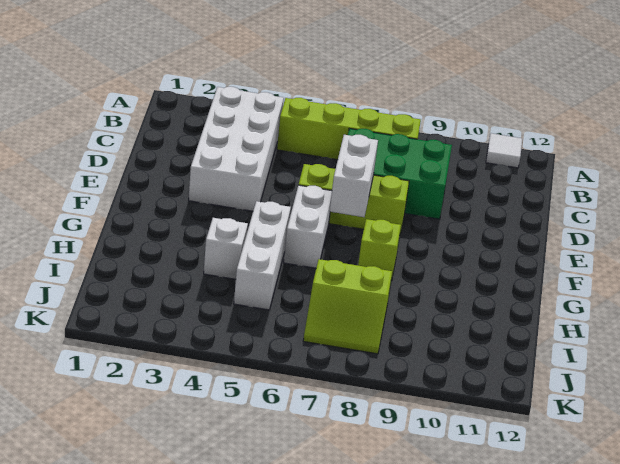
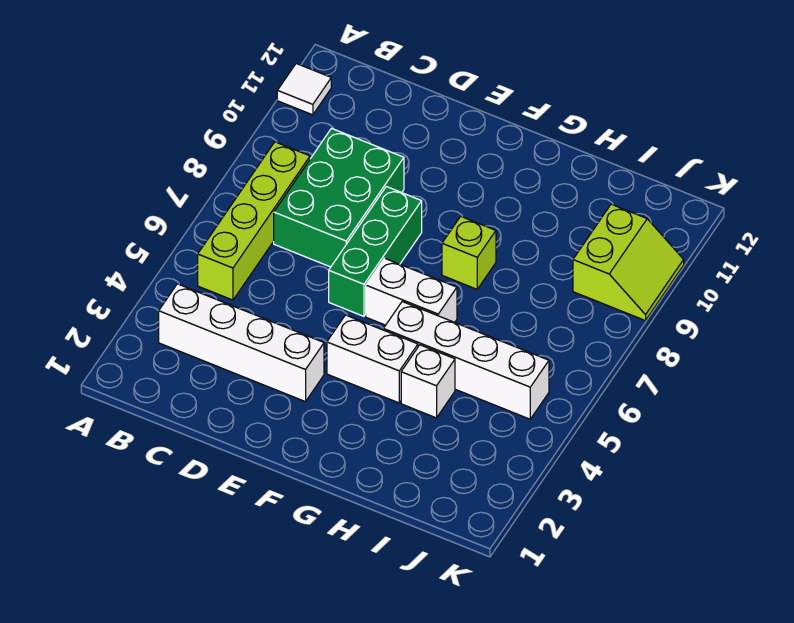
white 2x4 brick [189,87,284,211] -> white 1x4 brick [159,284,324,402]
lime 1x3 brick [299,164,409,235] -> green 1x3 brick [329,187,422,316]
white 1x2 brick [330,135,378,217] -> white 1x2 brick moved to [327,315,418,403]
white 1x3 brick [234,201,291,310] -> white 1x4 brick [383,302,549,419]
lime 2x2 slope [303,259,392,354] -> lime 2x2 slope moved to [573,204,684,321]

